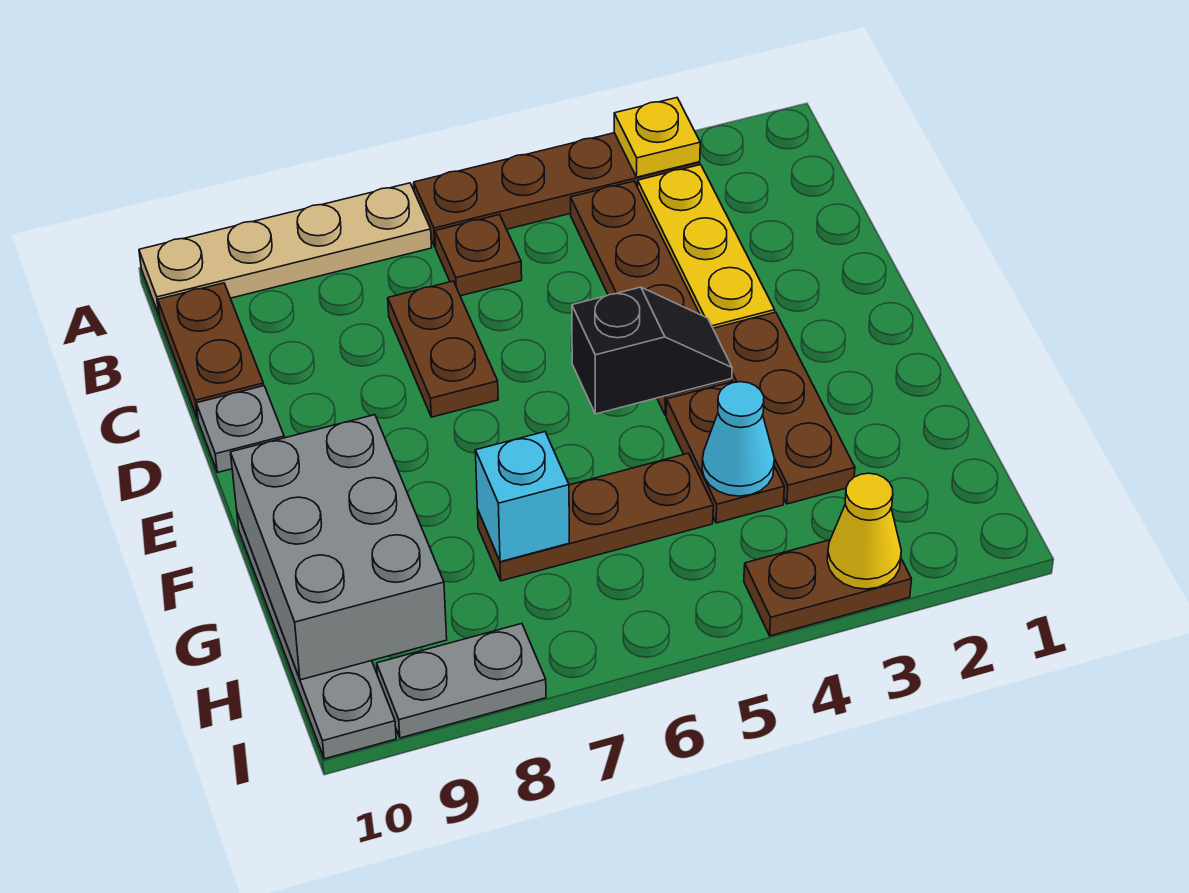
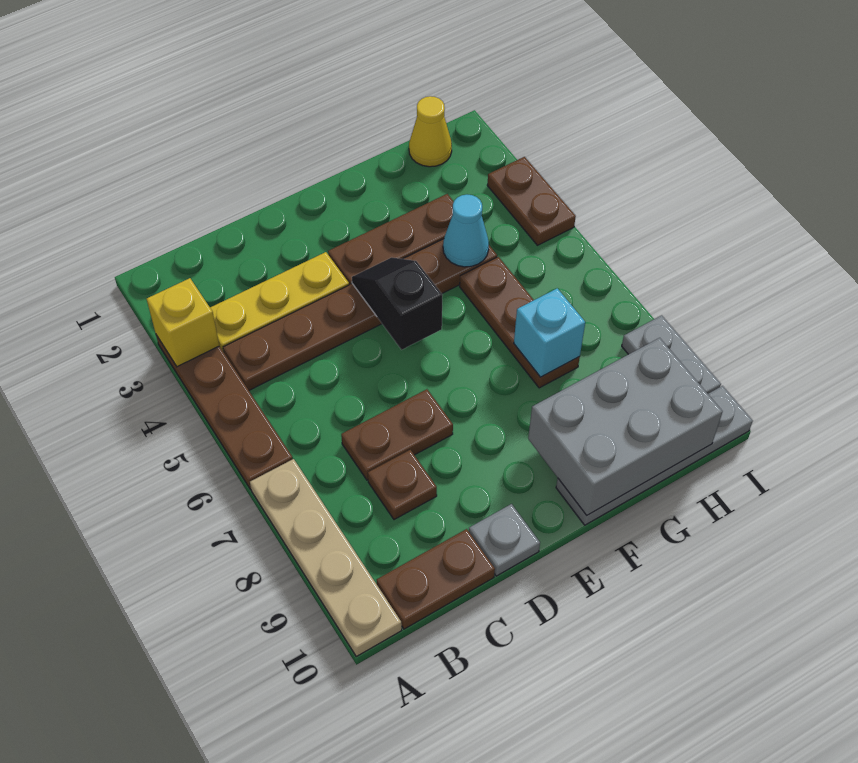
yellow 1x1 plate [614,98,700,177] -> yellow 1x1 brick [147,278,219,367]
brown 1x1 plate [435,215,522,296] -> brown 1x1 plate moved to [368,450,437,520]
yellow 1x1 cone [827,473,901,589] -> yellow 1x1 cone moved to [409,96,452,167]

